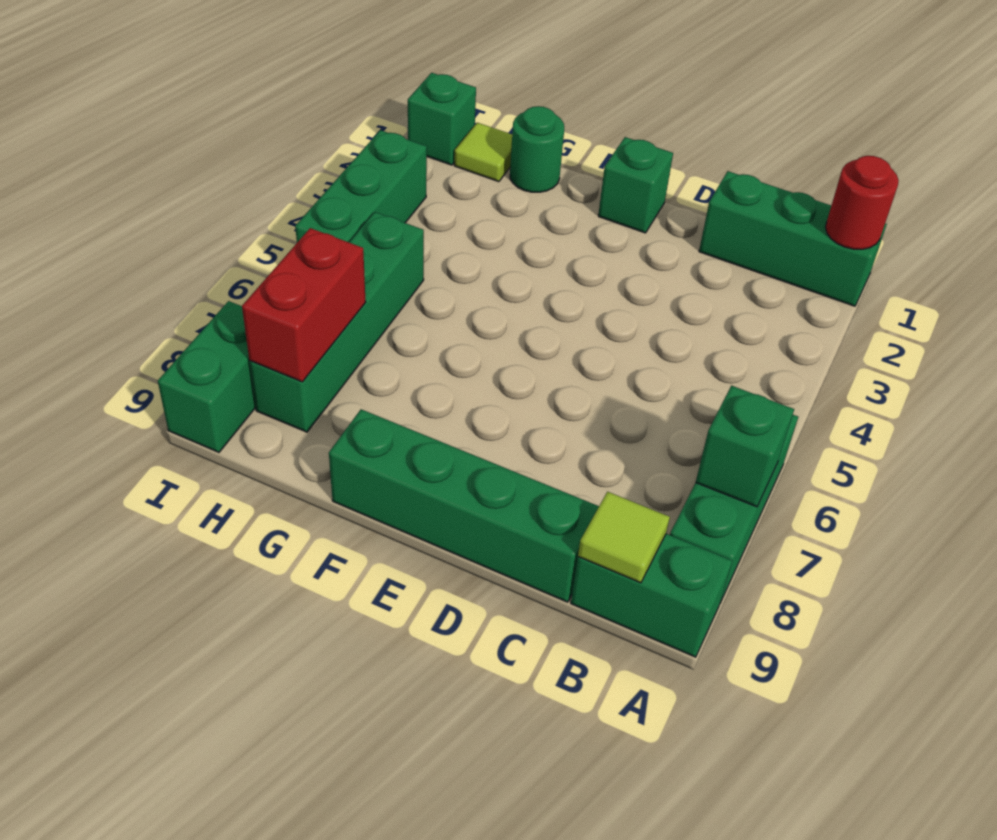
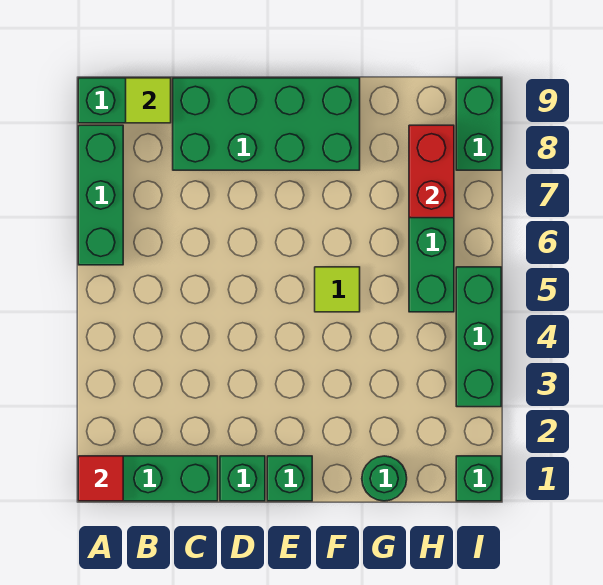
red 1x1 round brick [825,156,899,249] -> red 1x1 tile [78,456,123,501]
green 1x1 brick [696,386,794,507] -> green 1x1 brick moved to [220,456,265,501]
green 1x4 brick [329,409,599,602] -> green 2x4 brick [173,78,360,170]
lime 1x1 tile [454,123,512,182] -> lime 1x1 tile moved to [315,267,360,312]

